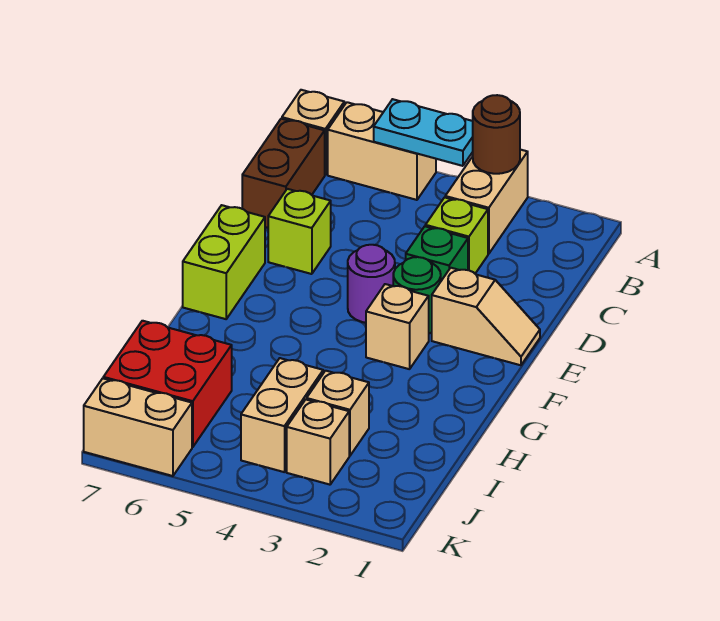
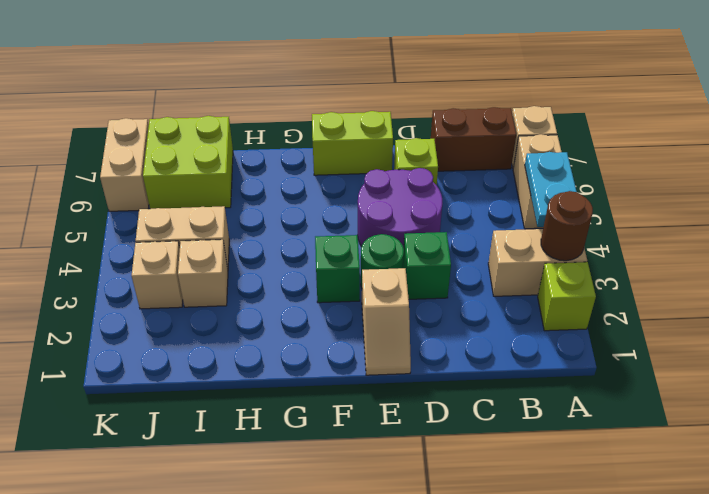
lime 1x1 brick [425,197,488,273] -> lime 1x1 brick moved to [538,262,596,331]
purple 1x1 round brick [348,245,395,323] -> purple 2x2 round brick [358,168,443,248]
tan 1x1 brick [366,284,429,369] -> green 1x1 brick [315,235,360,303]
red 2x2 brick [103,321,232,447] -> lime 2x2 brick [143,116,233,209]

